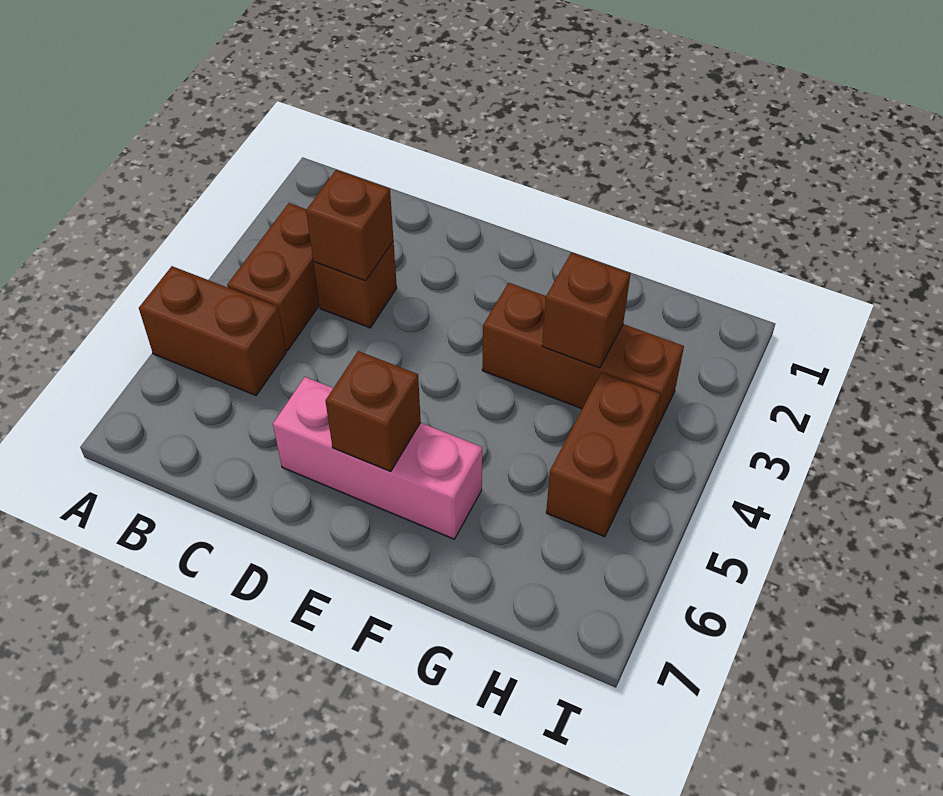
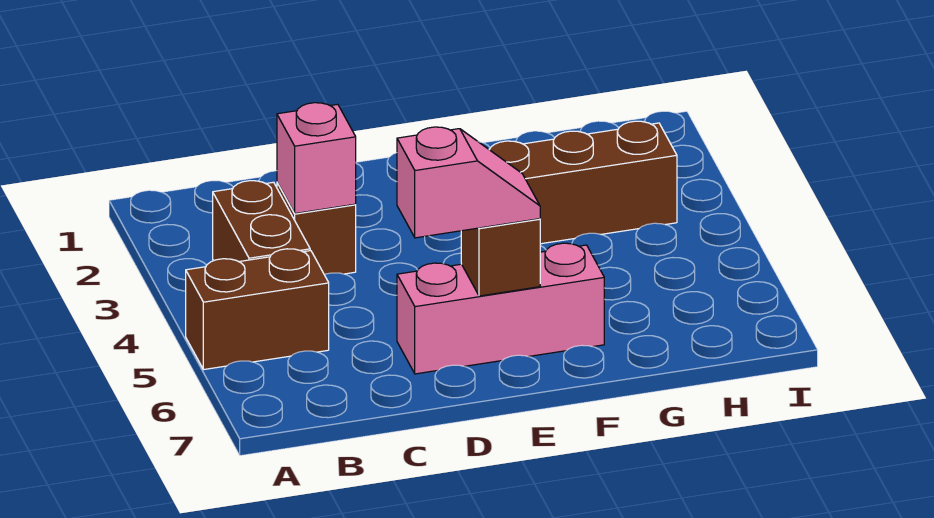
brown 1x1 brick [306,170,393,281] -> pink 1x1 brick [277,103,356,213]
none -> pink 1x2 slope [397,127,540,238]
brown 1x1 brick [542,253,630,368] -> none
brown 1x2 brick [546,372,661,537] -> none

